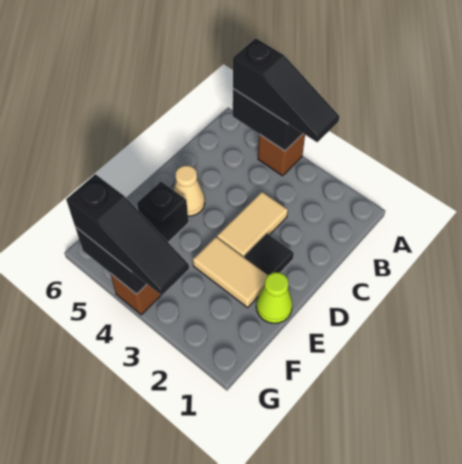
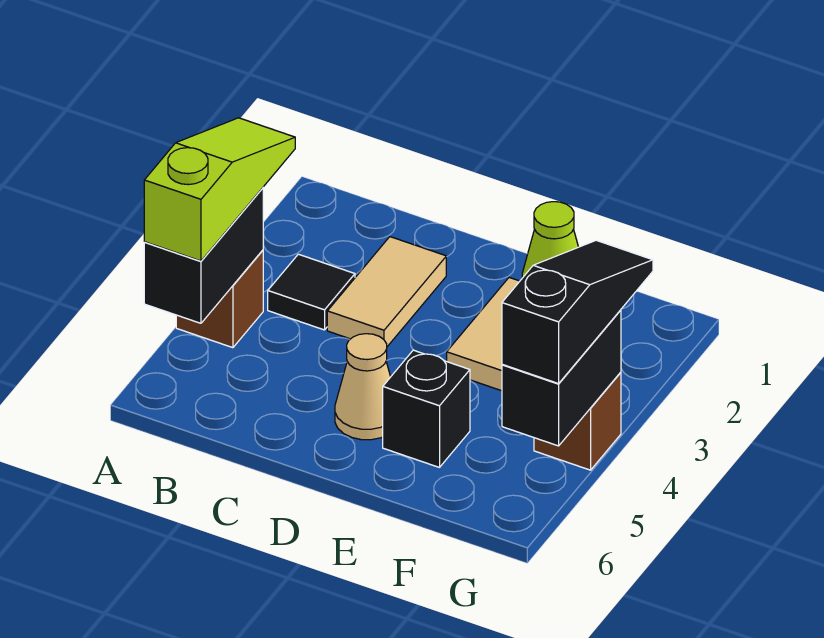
black 1x3 slope [233,38,340,142] -> lime 1x3 slope [144,118,295,261]
tan 1x2 tile [217,192,288,258] -> tan 1x2 tile turned to [327,237,446,347]
black 1x1 tile [245,234,294,275] -> black 1x1 tile moved to [268,254,355,330]

